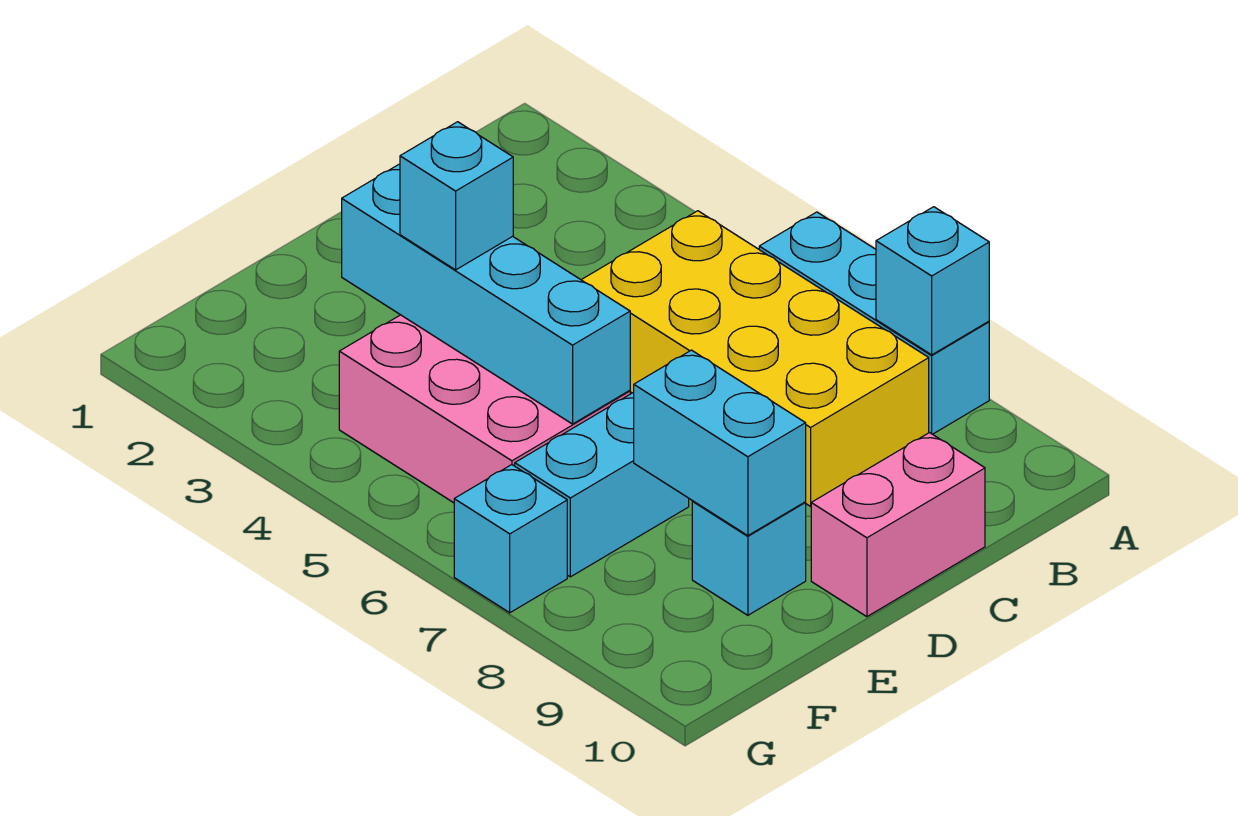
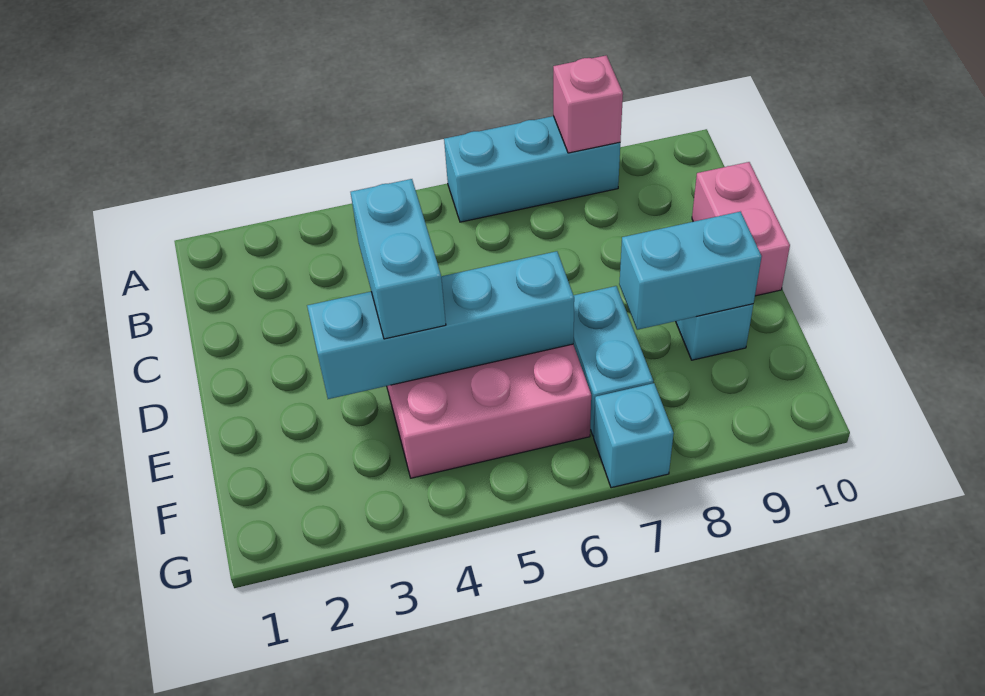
cyan 1x1 brick [876,207,989,355] -> pink 1x1 brick [553,55,623,153]
yellow 2x4 brick [582,211,929,506] -> none
cyan 1x1 brick [400,122,513,270] -> cyan 1x2 brick [351,179,446,339]

